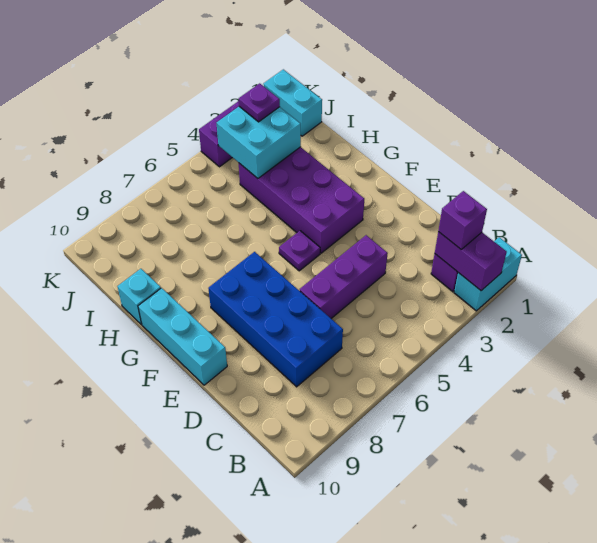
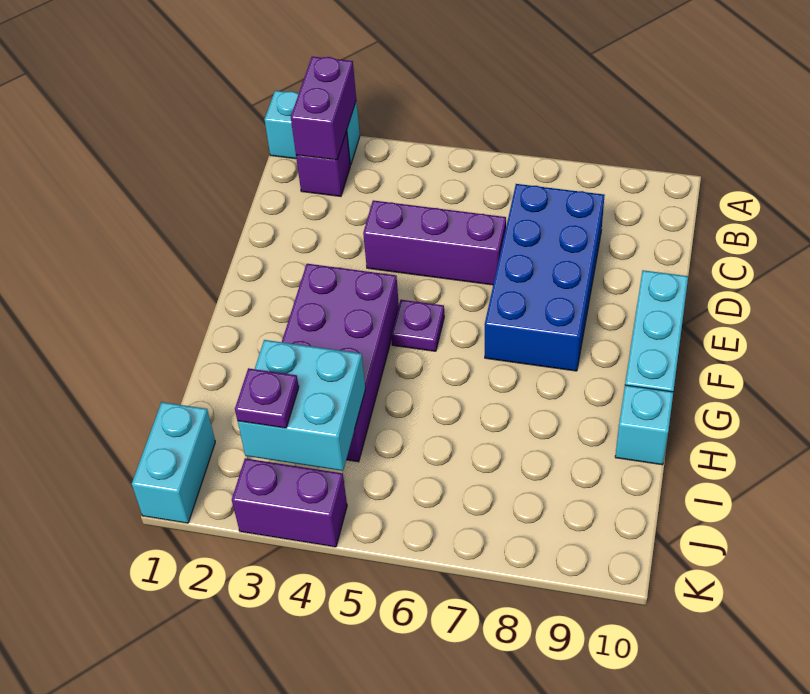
purple 1x1 brick [438,191,487,250] -> none

